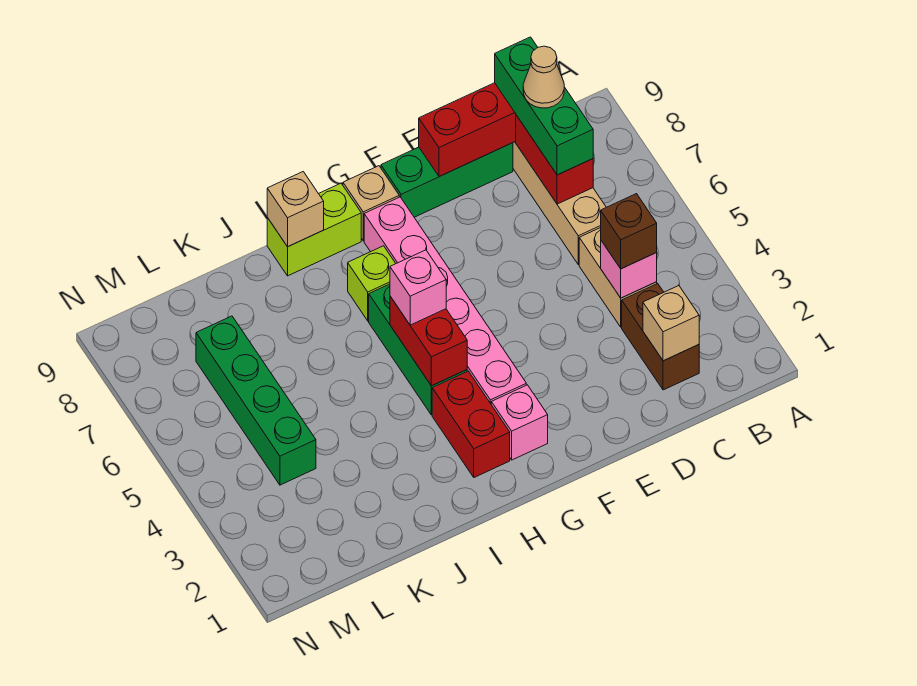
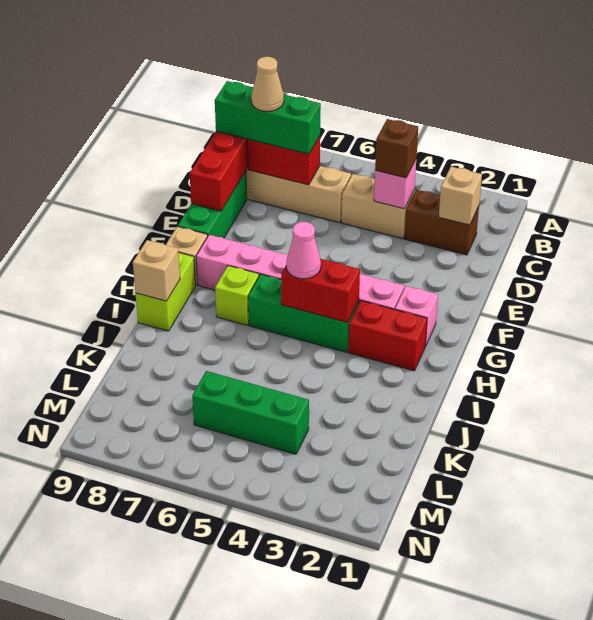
pink 1x1 brick [390,250,446,325] -> pink 1x1 cone [286,222,321,279]
green 1x4 brick [196,316,316,485] -> green 1x3 brick [192,371,309,454]

